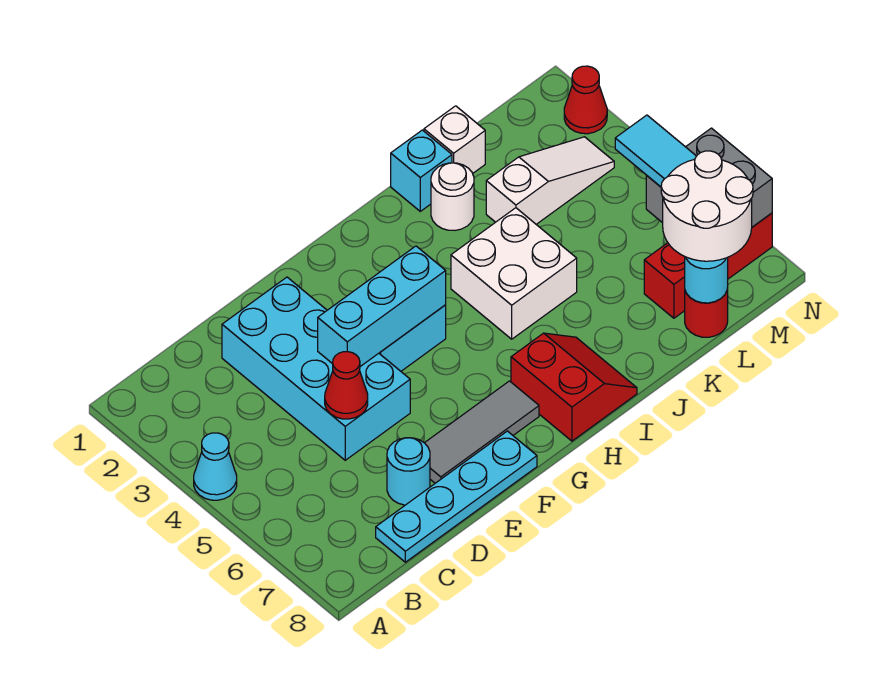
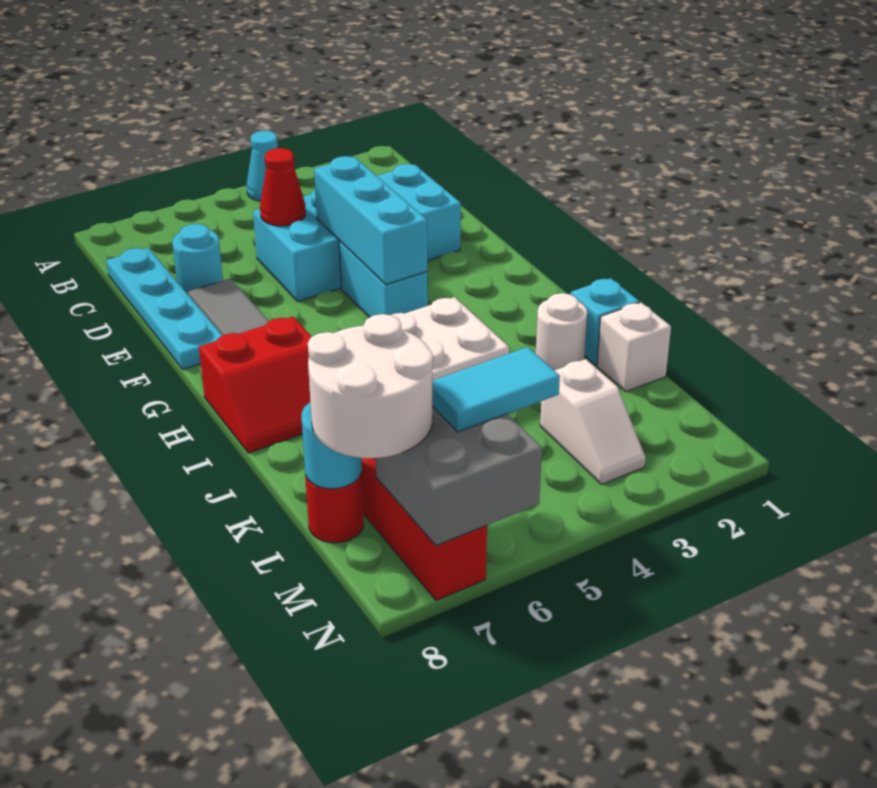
white 1x3 slope [486,137,614,224] -> white 1x2 slope [540,359,646,485]
red 1x1 cone [564,66,607,134] -> none

